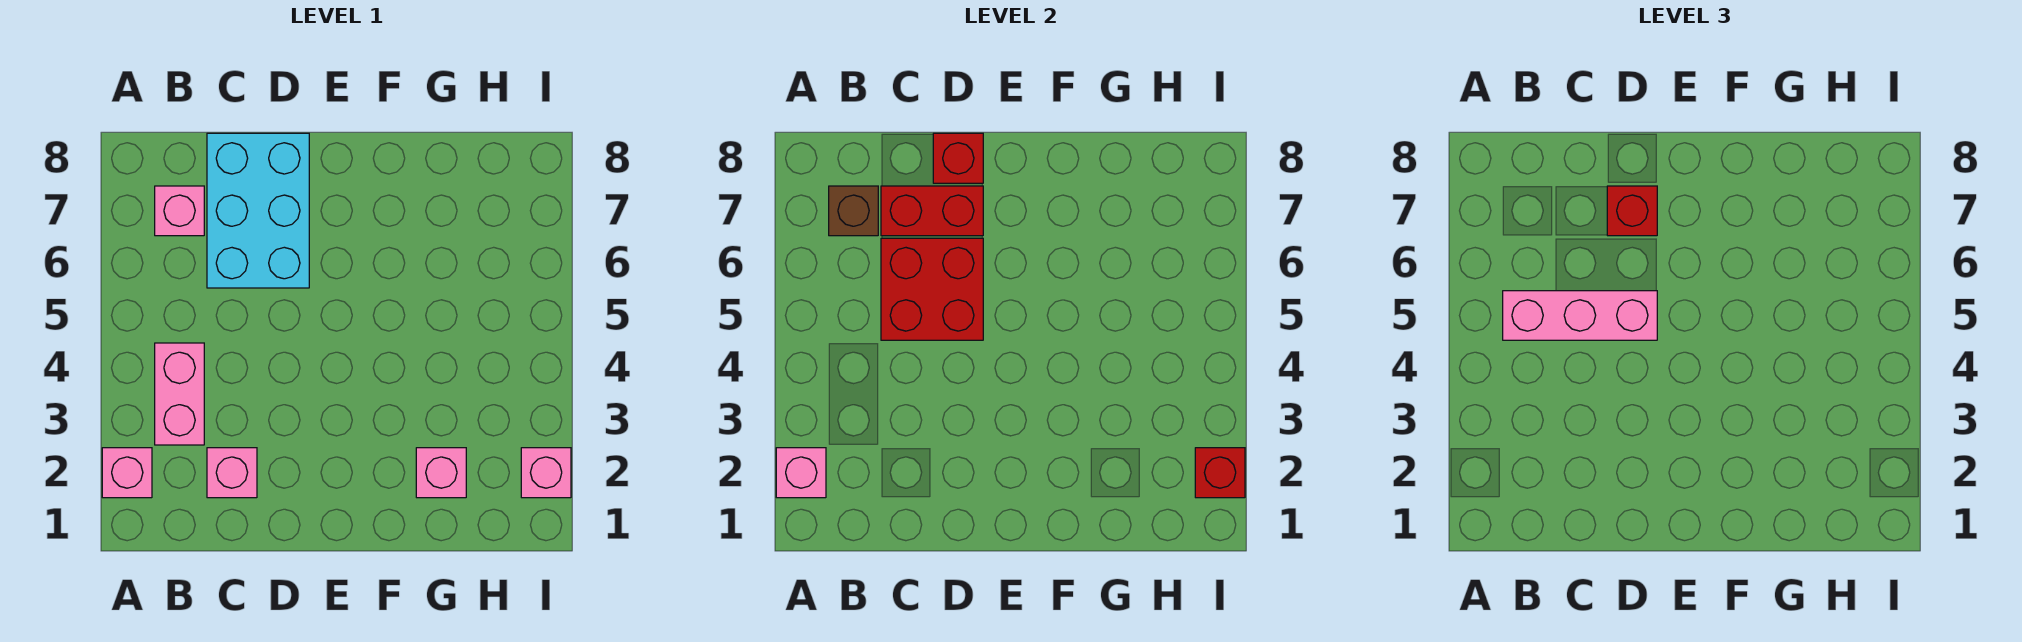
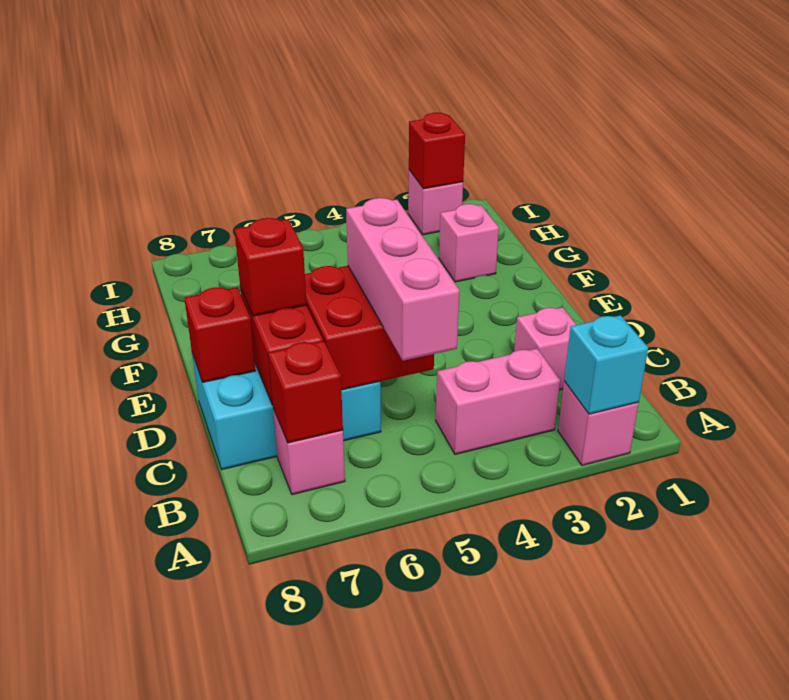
pink 1x1 brick [776,448,826,498] -> cyan 1x1 brick [564,315,648,414]
brown 1x1 brick [829,186,878,236] -> red 1x1 brick [268,341,343,443]

